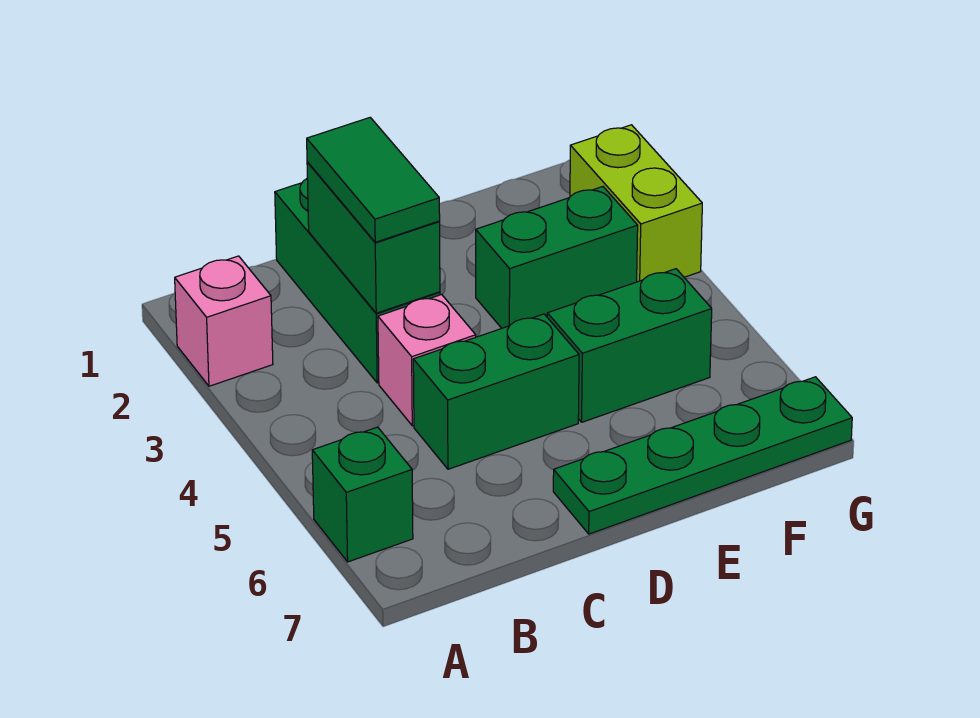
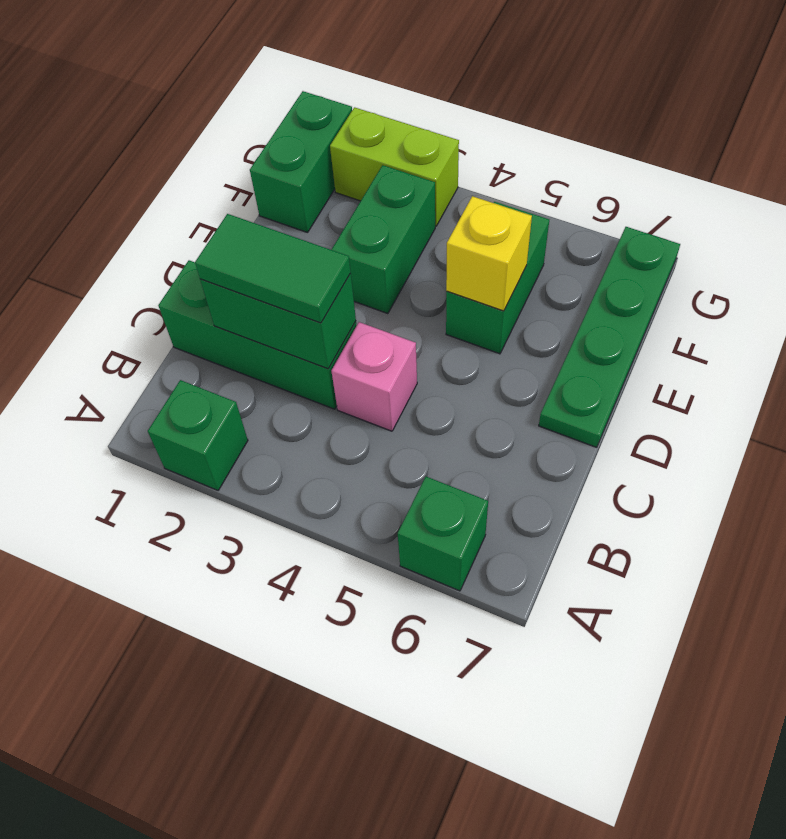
pink 1x1 brick [175,256,273,386] -> green 1x1 brick [148,380,248,490]
green 1x2 brick [413,314,579,469] -> green 1x2 brick moved to [250,91,352,233]
none -> yellow 1x1 brick [446,196,532,311]

